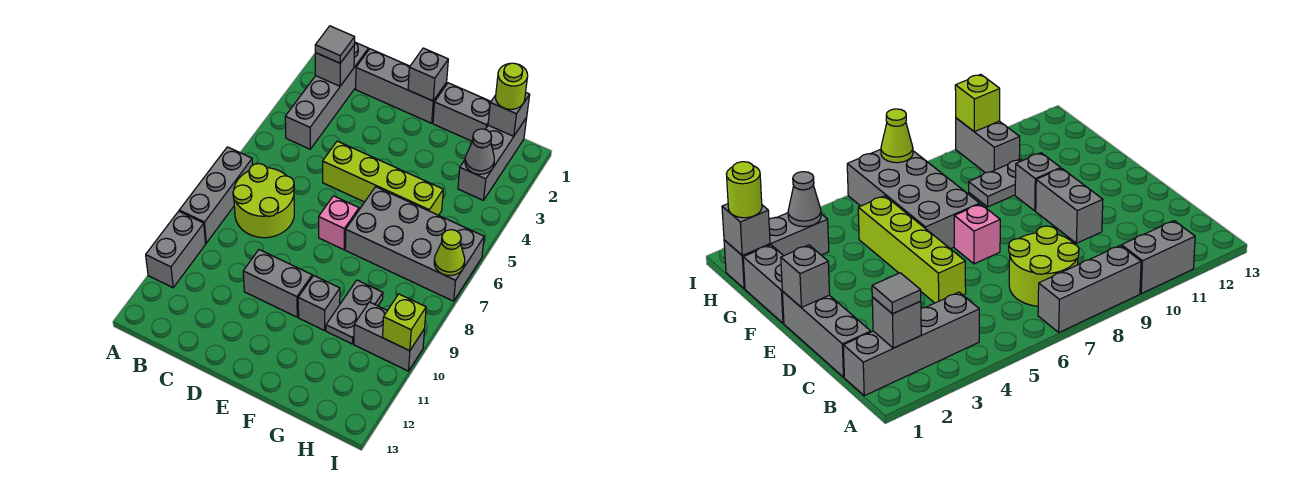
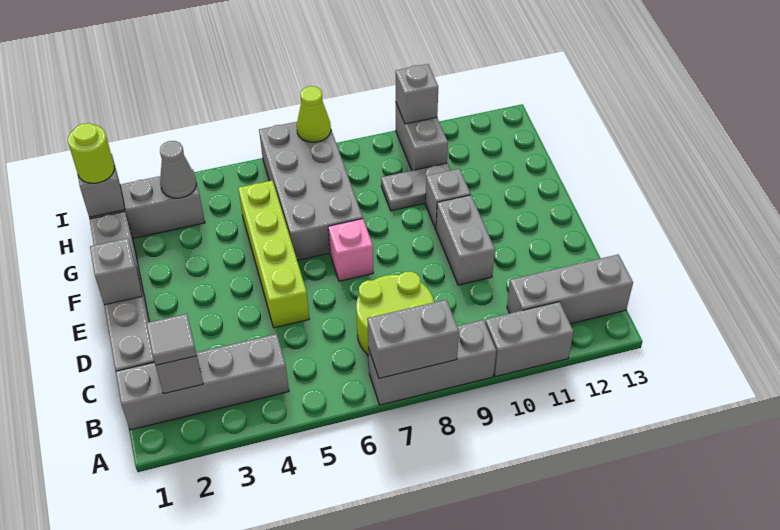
none -> grey 1x2 brick [367,300,459,378]
none -> grey 1x3 brick [507,254,633,324]
lime 1x1 brick [383,294,426,351] -> grey 1x1 brick [396,64,438,124]

